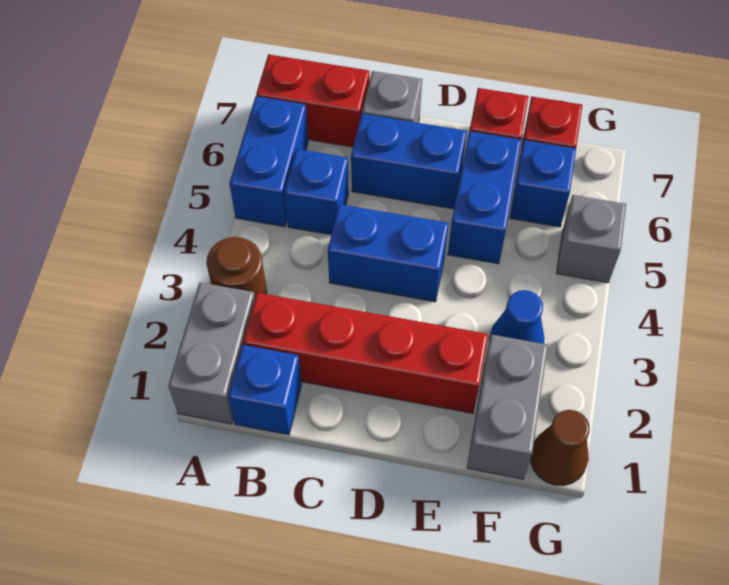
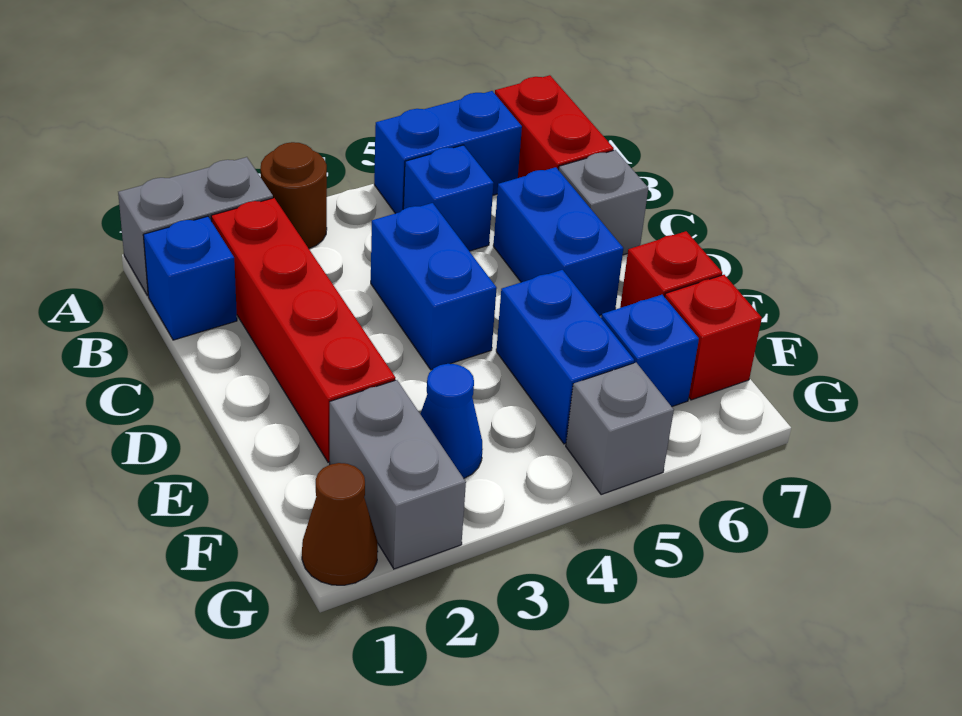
blue 1x2 brick [448,131,521,264] -> blue 1x2 brick turned to [496,270,634,444]
grey 1x2 brick [467,334,548,479] -> grey 1x2 brick turned to [330,380,466,569]

